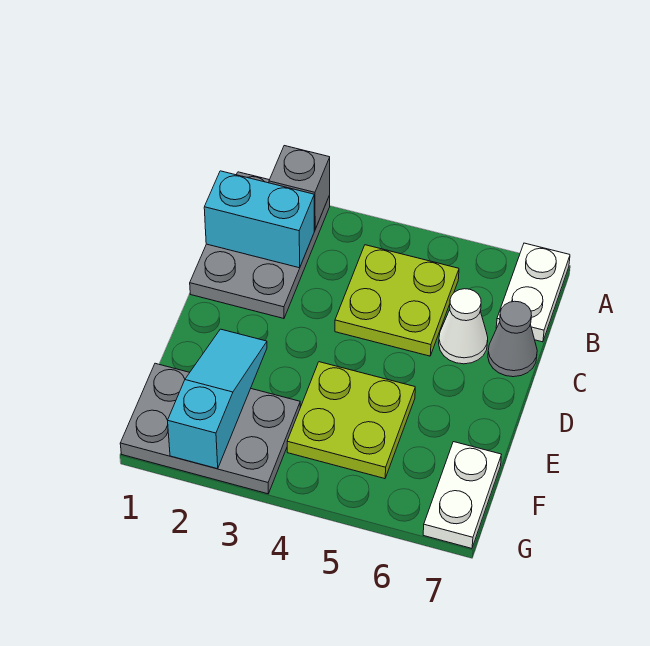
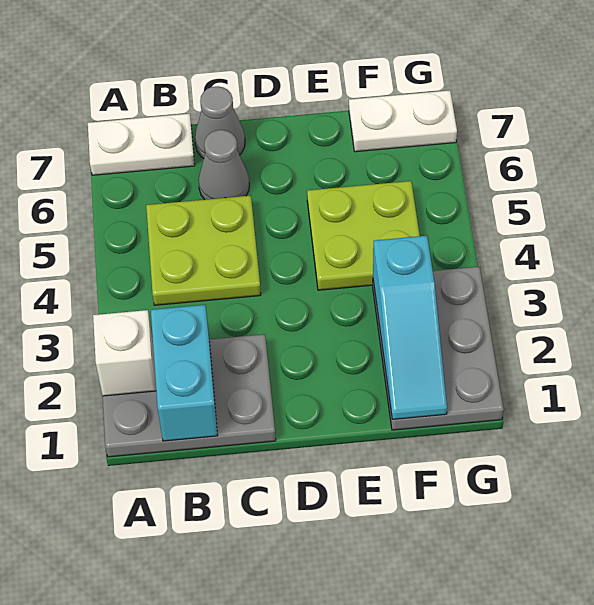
grey 1x1 brick [269,146,330,230] -> white 1x1 brick [93,310,156,396]
white 1x1 cone [439,289,488,364] -> grey 1x1 cone [199,130,249,200]
cyan 1x3 slope [168,329,267,469] -> cyan 1x3 slope turned to [373,236,447,419]

